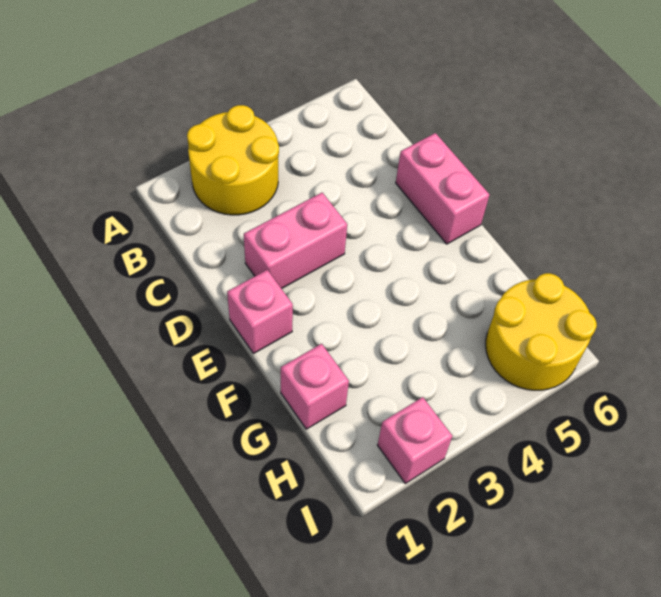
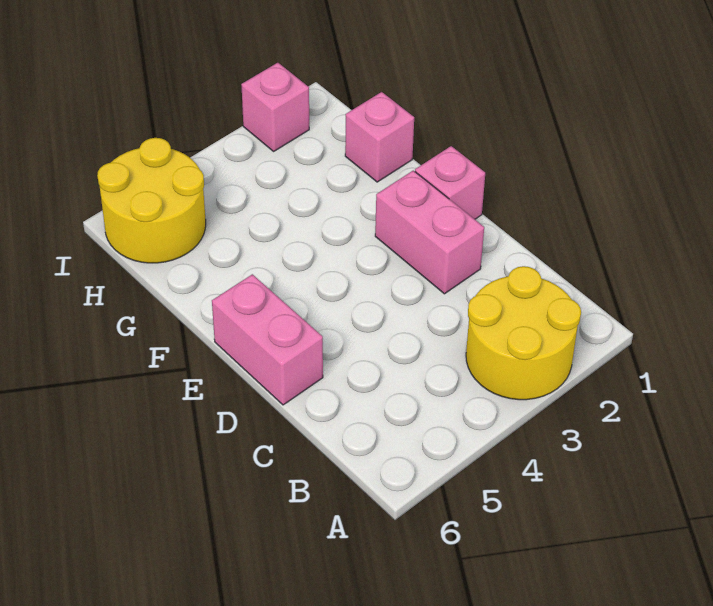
pink 1x2 brick [244,193,347,289] -> pink 1x2 brick turned to [375,171,484,294]

